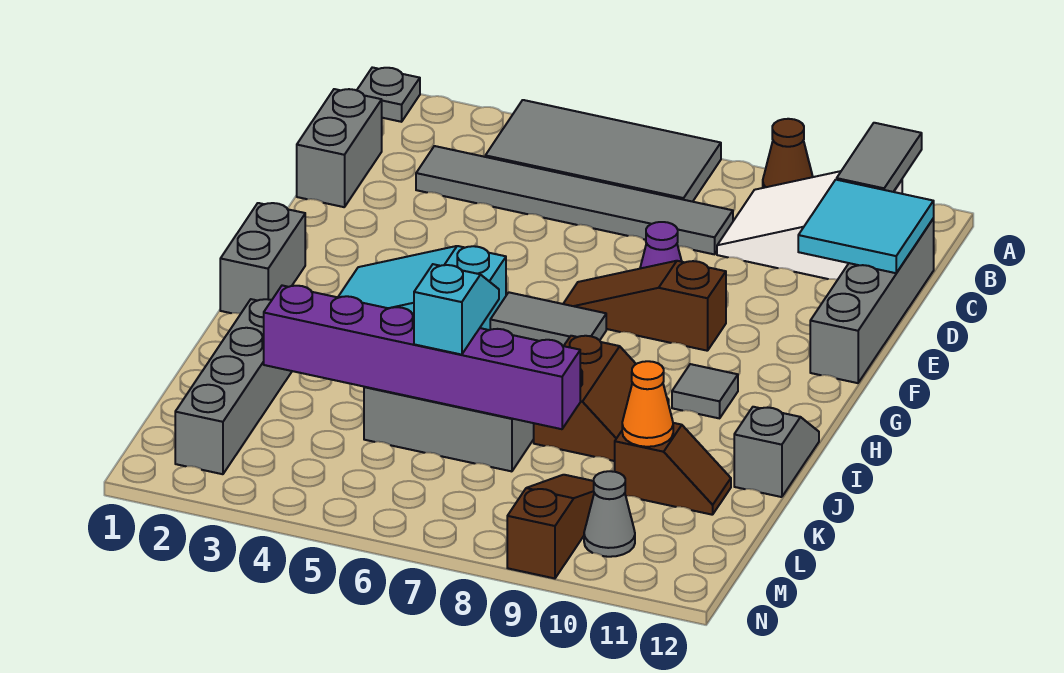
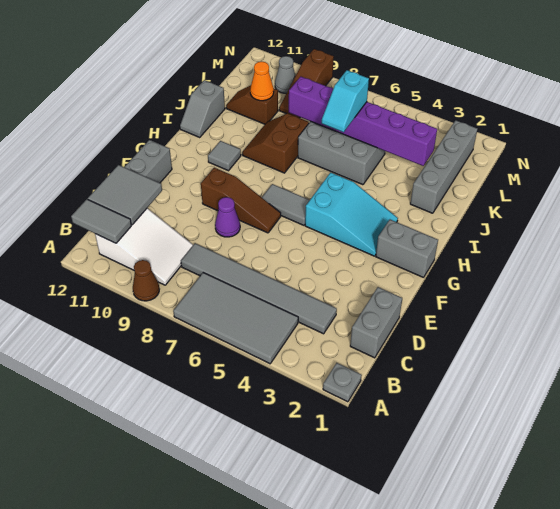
grey 1x2 tile [837,123,922,192] -> grey 1x2 tile turned to [71,199,131,243]
cyan 2x2 tile [798,180,934,273] -> grey 2x2 tile [88,165,162,225]
grey 1x2 brick [220,203,305,314] -> grey 1x2 brick turned to [376,220,438,278]

